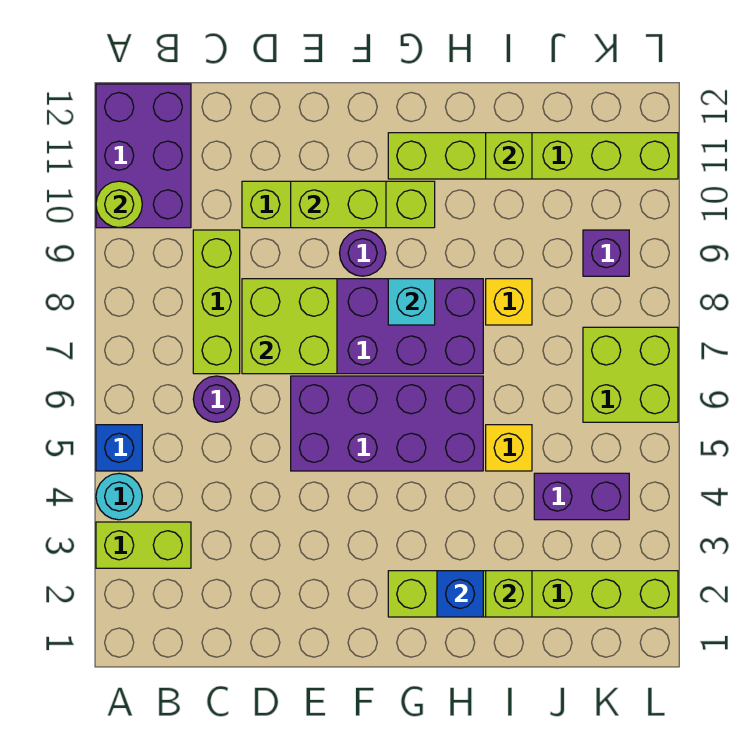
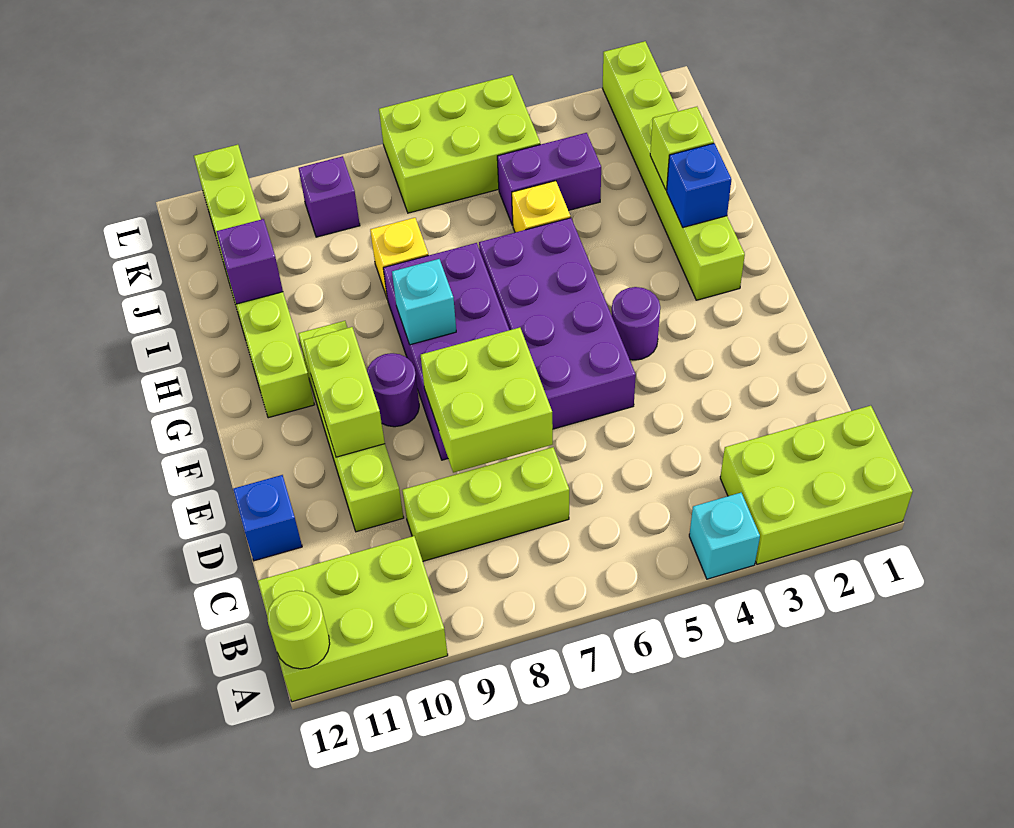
lime 1x2 brick [96,522,191,568] -> lime 2x3 brick [720,406,913,564]
cyan 1x1 round brick [96,473,142,520] -> cyan 1x1 brick [689,493,760,579]
blue 1x1 brick [96,425,142,471] -> blue 1x1 brick moved to [233,475,302,561]
purple 2x3 brick [96,84,191,228] -> lime 2x3 brick [258,536,448,702]
lime 1x1 round brick [96,181,142,228] -> lime 1x1 round brick moved to [267,591,330,669]
purple 1x1 round brick [193,376,240,422] -> purple 1x1 round brick moved to [612,287,660,360]
lime 1x1 brick [486,133,532,179] -> purple 1x1 brick [217,219,283,304]
purple 1x2 brick [534,473,629,520] -> purple 1x2 brick turned to [497,133,601,225]
lime 2x2 brick [583,327,678,422] -> lime 2x3 brick [379,75,540,213]

